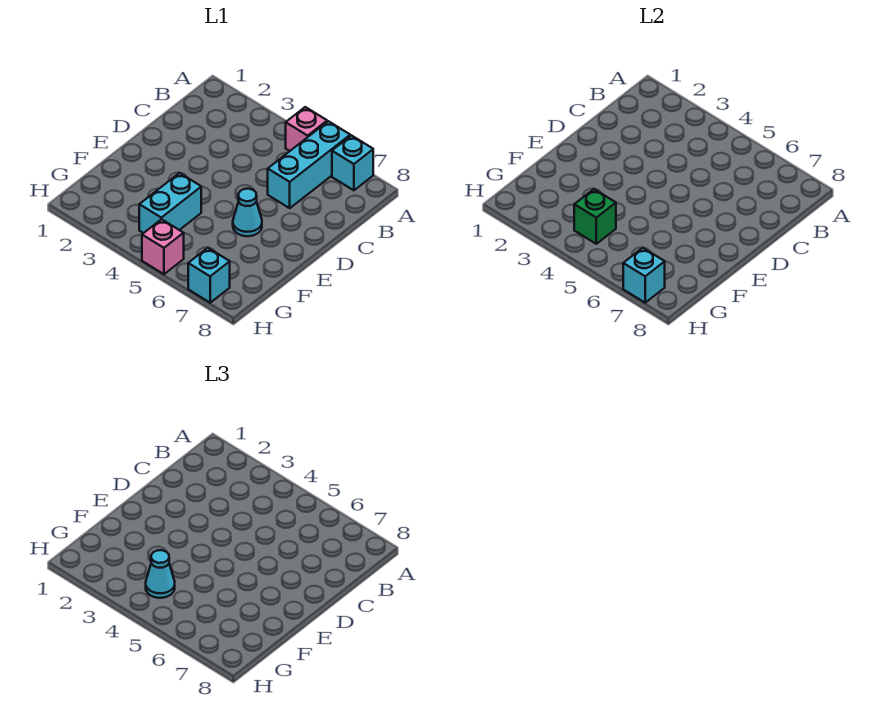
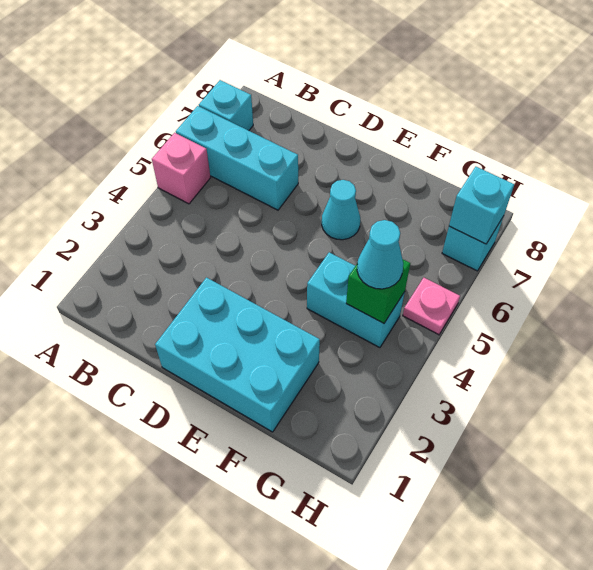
none -> cyan 2x3 brick [155,278,320,432]
pink 1x1 brick [142,219,184,274] -> pink 1x1 plate [403,278,460,335]

